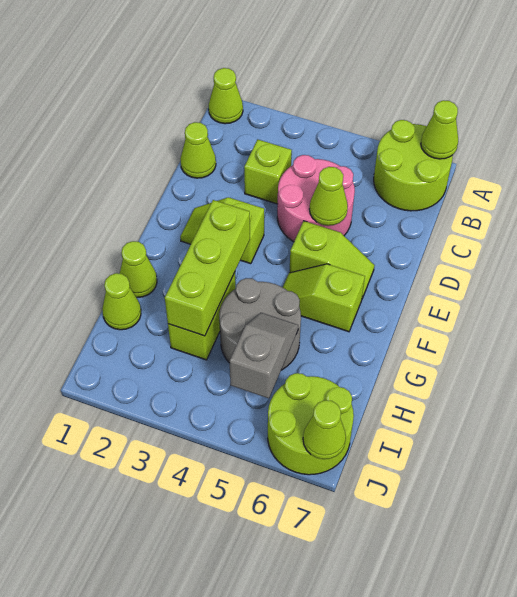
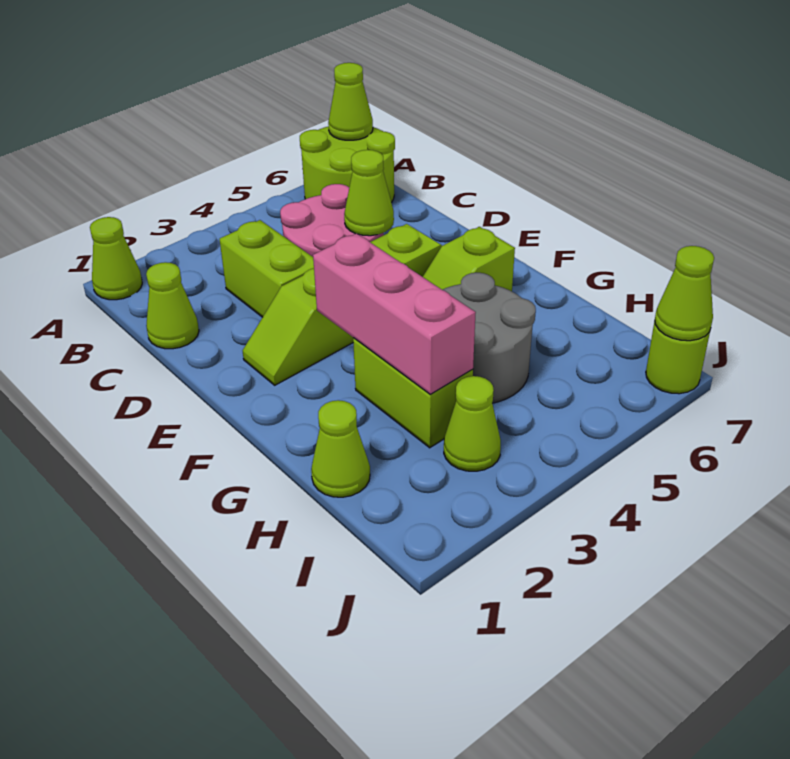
lime 1x1 brick [244,140,292,204] -> lime 1x2 brick [220,220,314,317]
lime 1x3 brick [165,200,250,336] -> pink 1x3 brick [313,234,476,394]
lime 1x1 cone [120,241,157,298] -> lime 1x1 cone moved to [444,376,501,471]
grey 1x2 slope [230,313,298,398] -> none
lime 2x2 round brick [268,373,354,475] -> lime 1x1 round brick [646,321,710,394]

